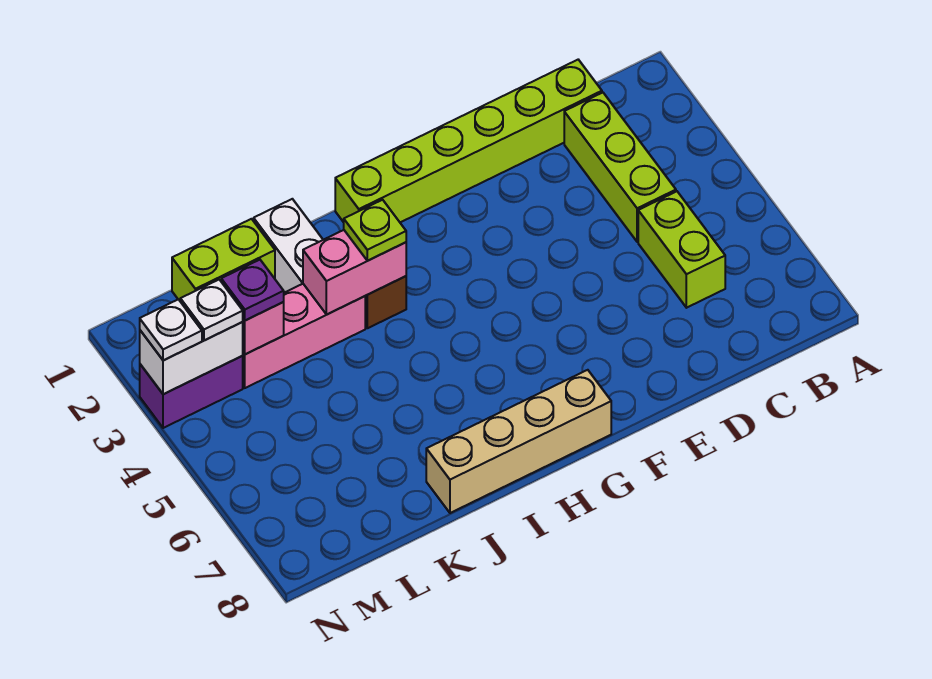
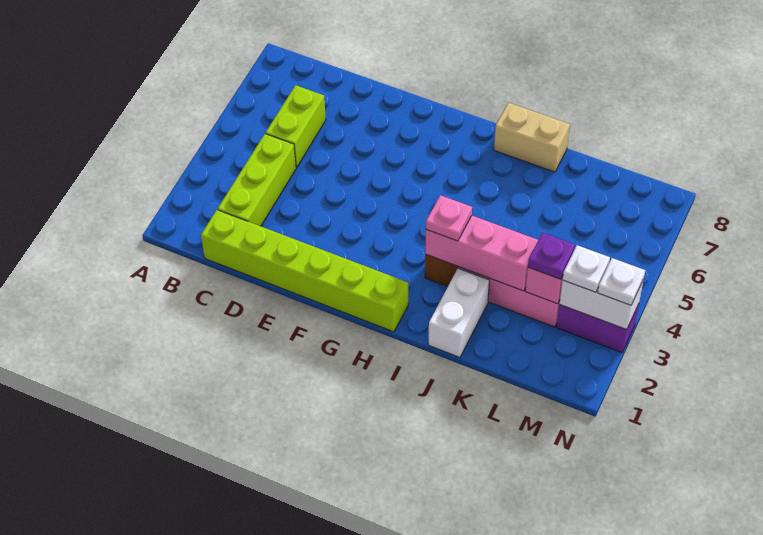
tan 1x4 brick [426,370,611,513] -> tan 1x2 brick [494,103,570,172]
pink 1x2 brick [303,230,406,314] -> pink 1x3 brick [425,216,538,291]
lime 1x1 plate [344,200,406,261] -> pink 1x1 plate [426,195,472,241]
lime 1x2 brick [172,219,275,301] -> none

